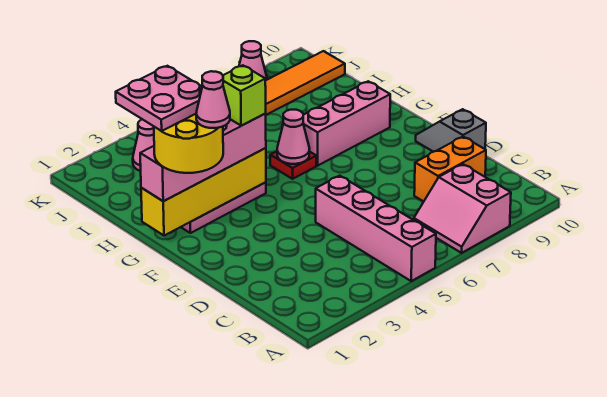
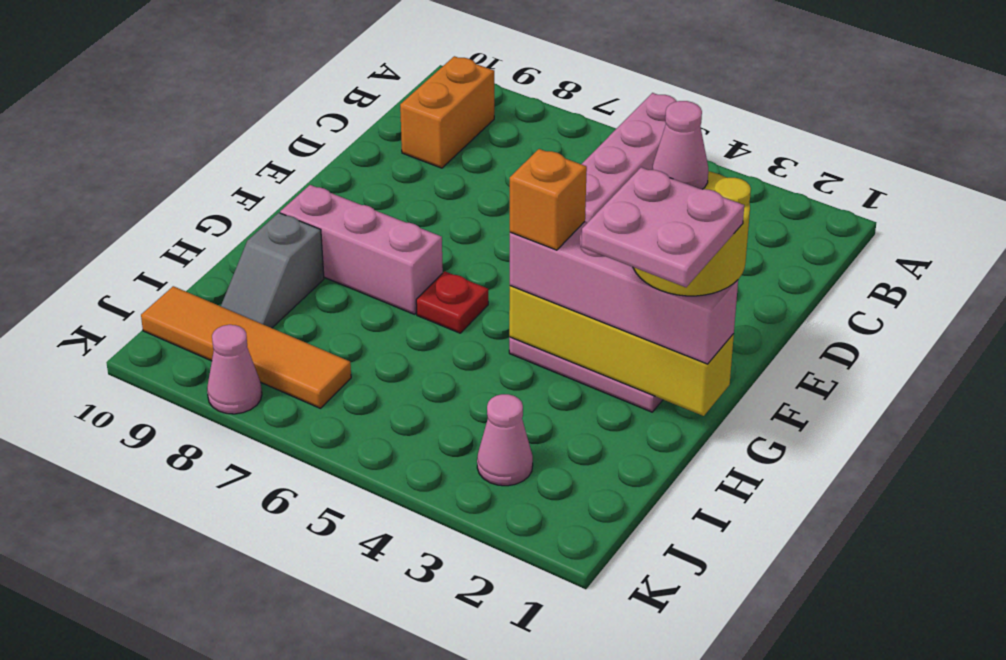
pink 2x2 slope [414,164,511,253] -> none
orange 1x2 brick [414,137,486,202] -> orange 1x2 brick turned to [400,56,494,168]
grey 1x2 slope [416,109,486,152] -> grey 1x2 slope moved to [221,213,324,328]
lime 1x1 brick [223,65,266,126] -> orange 1x1 brick [510,149,587,250]
pink 1x1 cone [277,110,310,164] -> none

